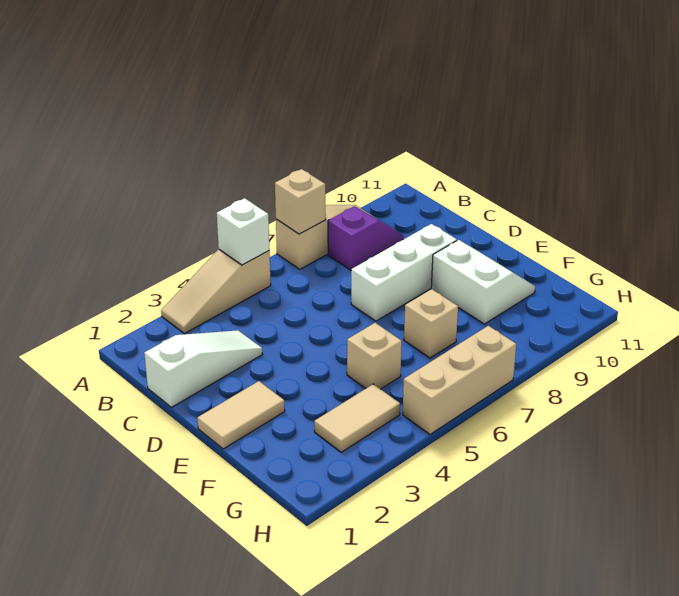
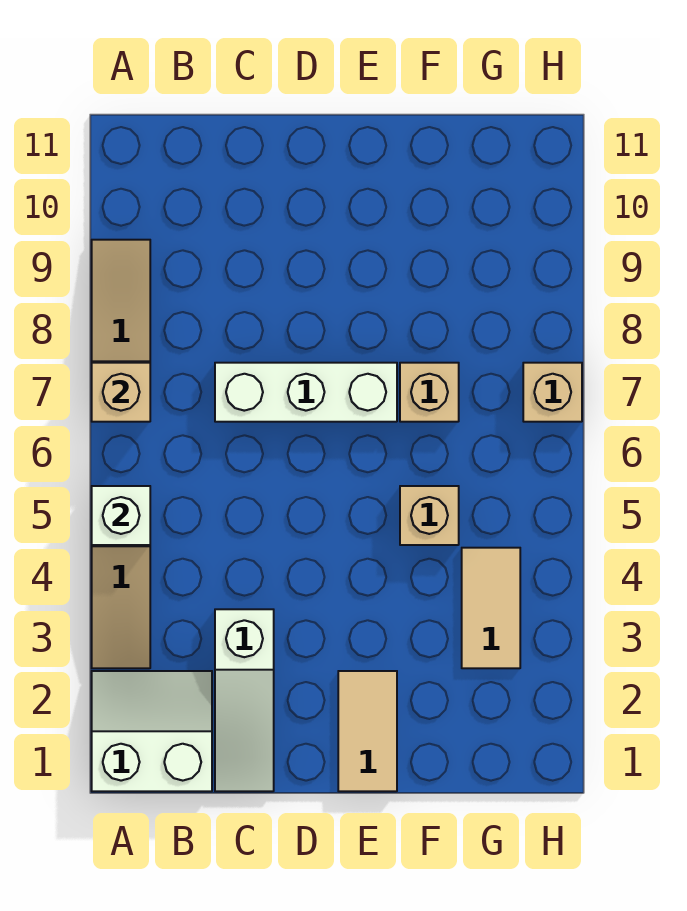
purple 1x2 slope [328,206,404,270] -> none
white 1x3 slope [144,330,262,407] -> white 1x3 slope turned to [215,609,274,791]
white 1x3 brick [351,224,457,321] -> white 1x3 brick turned to [215,363,397,422]
white 2x2 slope [431,240,535,324] -> white 2x2 slope moved to [92,671,212,791]
tan 1x3 brick [403,326,516,434] -> tan 1x1 brick [523,363,582,422]

